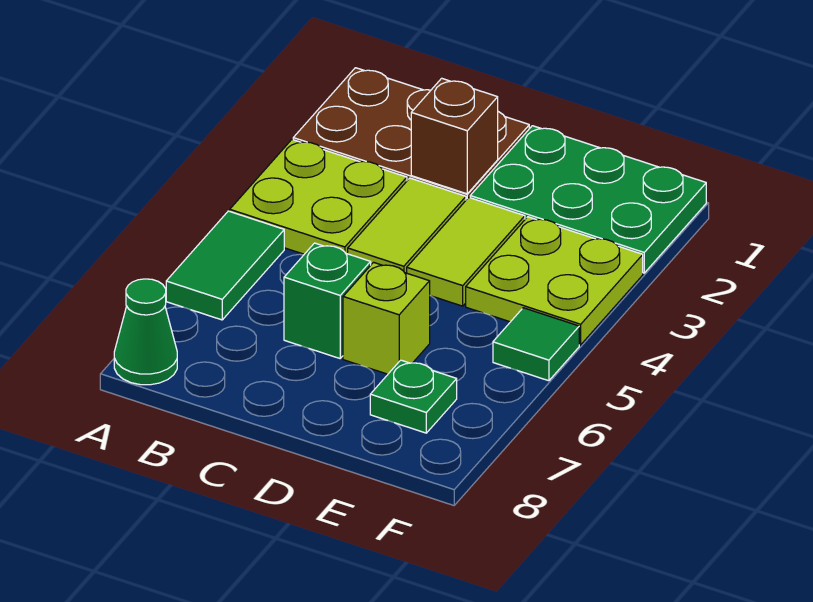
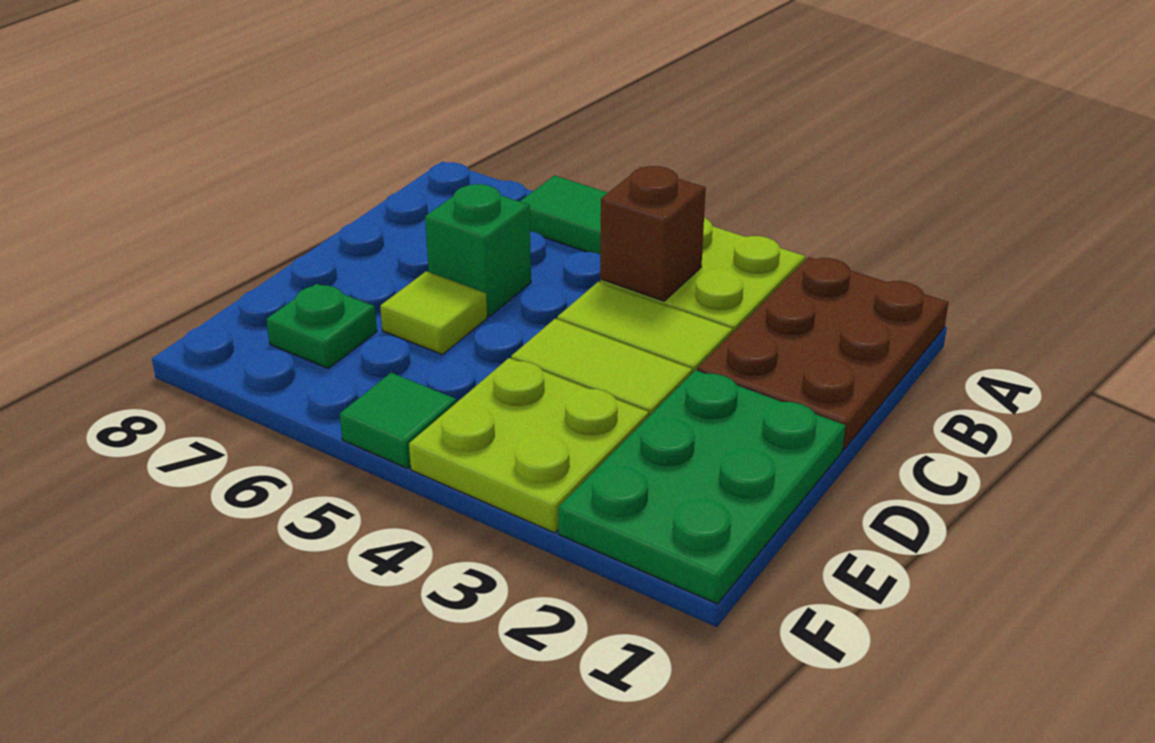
green 1x1 cone [114,279,177,385] -> none
brown 1x1 brick [411,78,498,194] -> brown 1x1 brick moved to [600,166,706,301]
lime 1x1 brick [343,262,430,374] -> lime 1x1 tile [380,271,487,354]

